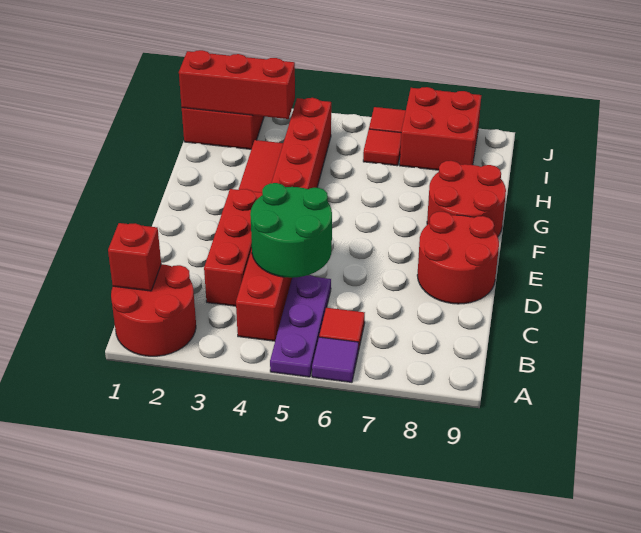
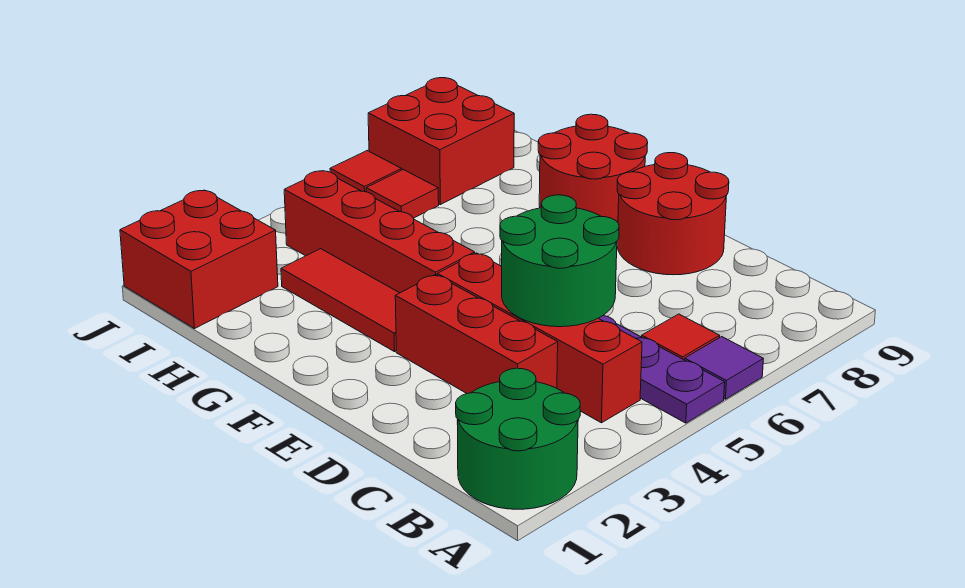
red 2x2 round brick [111,264,196,356] -> green 2x2 round brick [456,368,580,509]
red 1x1 brick [108,223,161,291] -> none
red 1x3 brick [179,50,295,119] -> none

